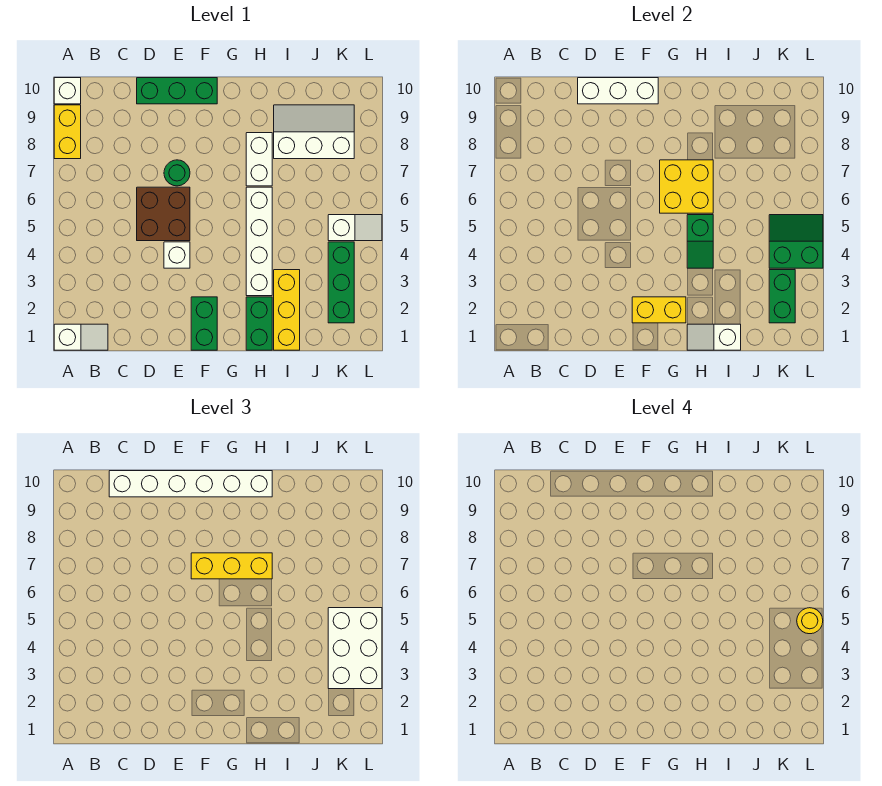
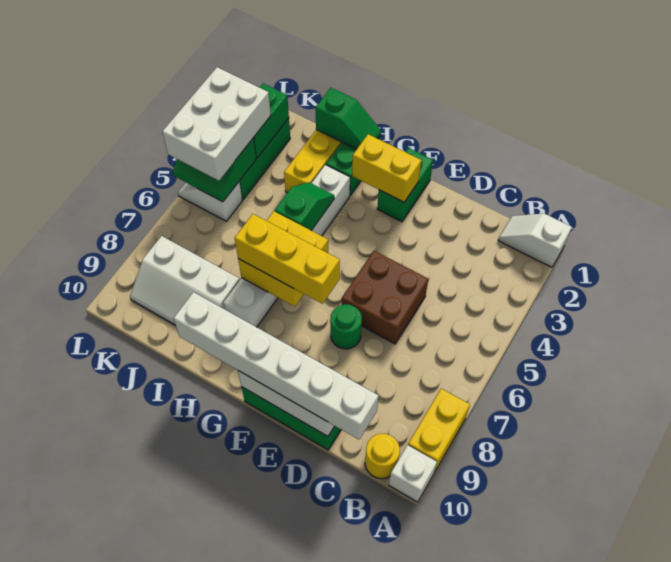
white 1x1 brick [164,242,190,268] -> none
white 1x2 slope [687,324,741,350] -> green 1x2 slope [315,88,381,149]
yellow 1x1 round brick [797,608,823,634] -> yellow 1x1 round brick moved to [365,434,400,479]

